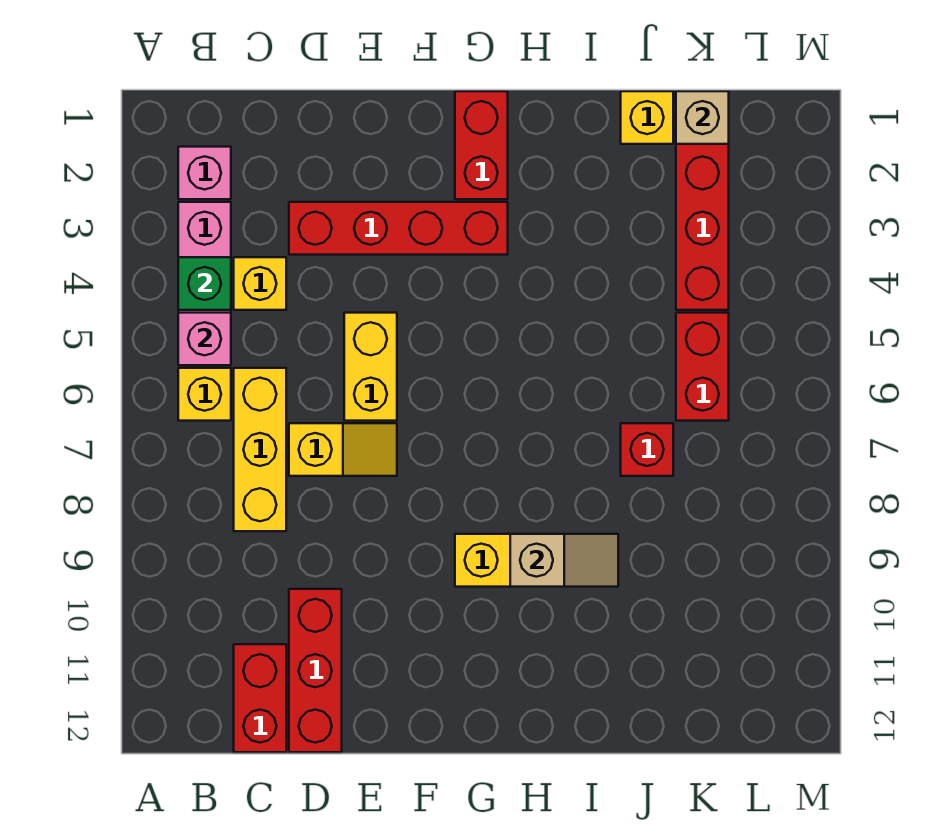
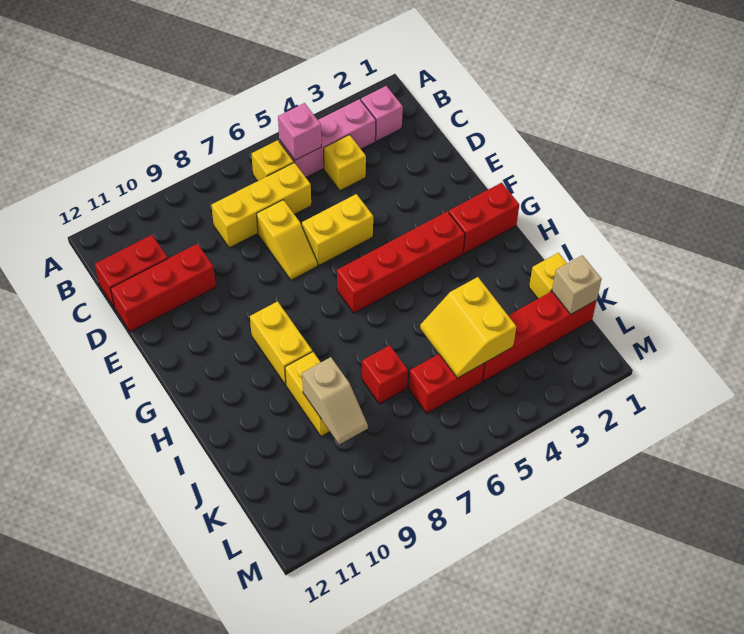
green 1x1 brick [178,257,231,310] -> none
red 1x4 brick [289,202,508,255] -> red 1x4 brick turned to [337,211,465,313]
tan 1x2 slope [510,534,618,587] -> tan 1x2 slope moved to [302,357,368,444]
none -> yellow 1x2 brick [285,352,330,436]
none -> yellow 2x2 slope [420,277,516,378]

